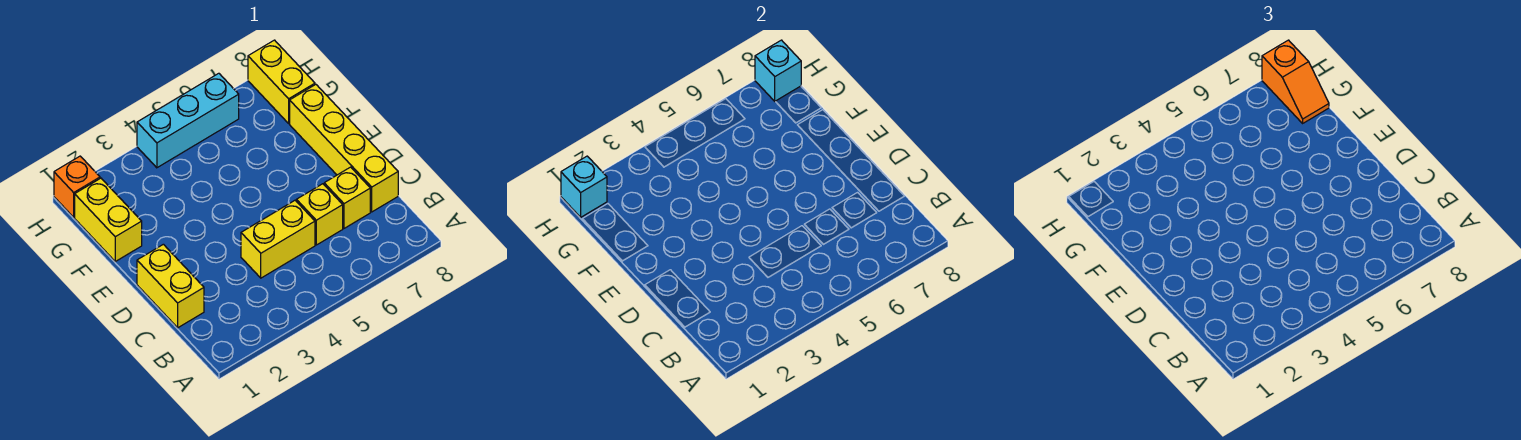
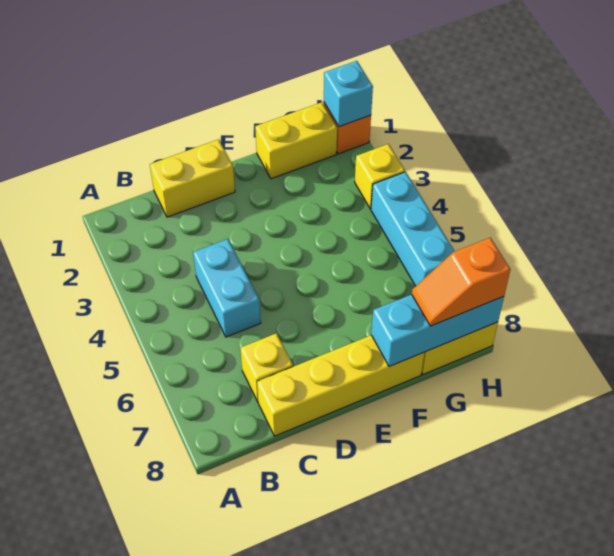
yellow 1x2 brick [241,200,315,278] -> cyan 1x2 brick [193,239,261,337]
yellow 1x1 brick [297,184,343,245] -> yellow 1x1 brick moved to [355,144,405,209]
cyan 1x1 brick [755,40,801,101] -> cyan 1x3 brick [371,295,504,367]

